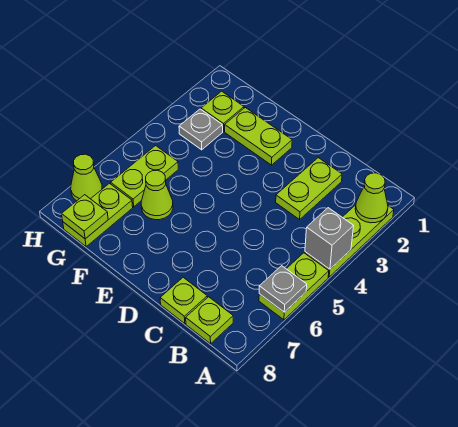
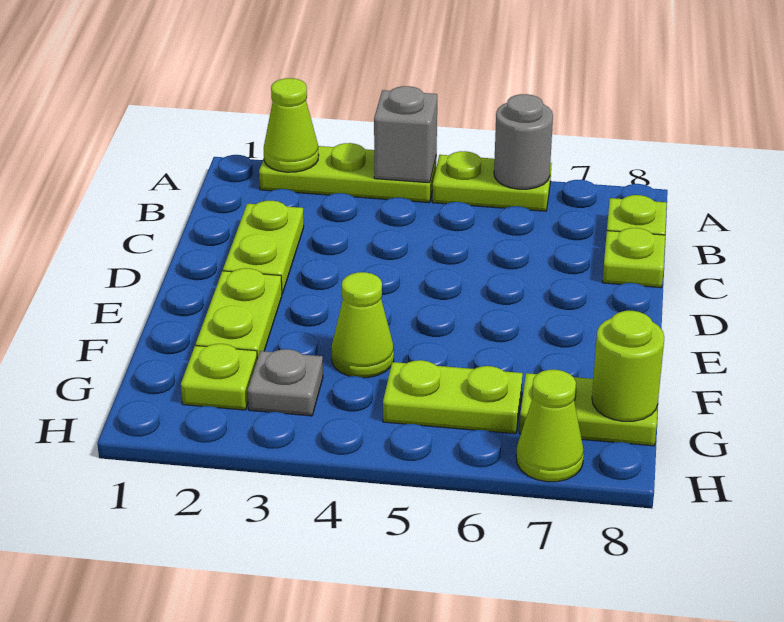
grey 1x1 plate [259,266,307,312] -> grey 1x1 round brick [494,94,553,189]
lime 1x2 plate [276,158,342,220] -> lime 1x2 plate turned to [223,201,304,293]
lime 1x1 cone [141,170,173,220] -> lime 1x1 cone moved to [332,272,394,378]
lime 1x1 plate [62,195,108,239] -> lime 1x1 round brick [592,311,664,421]

